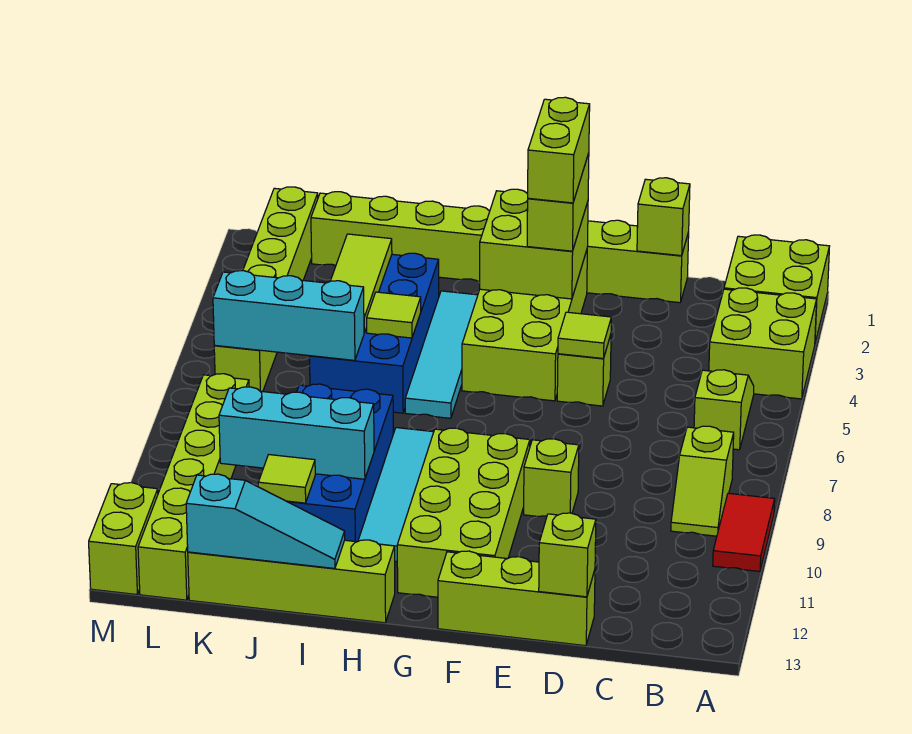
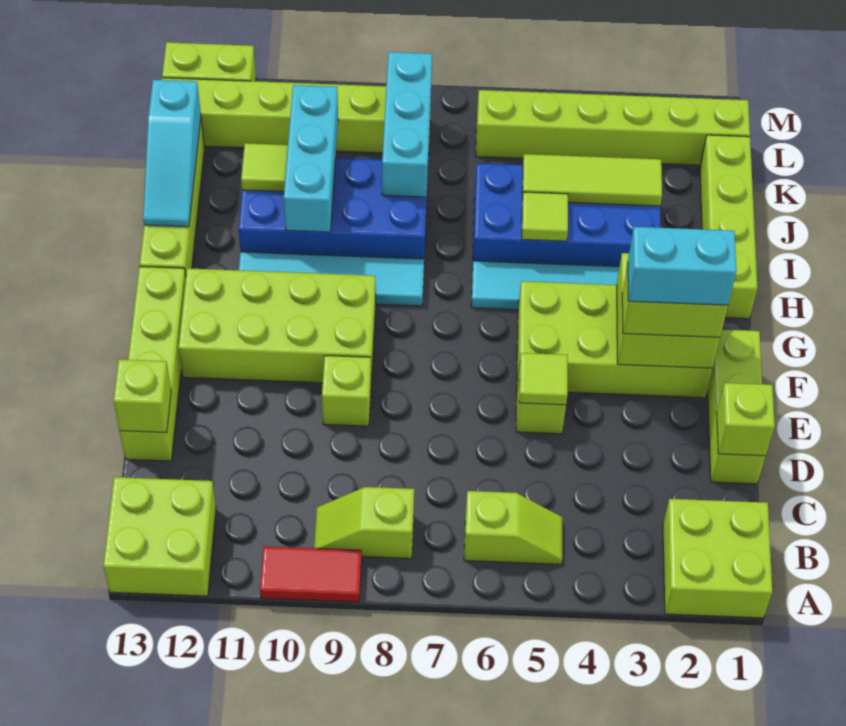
lime 2x2 brick [709,288,817,399] -> lime 2x2 brick moved to [103,477,216,596]
lime 1x3 brick [438,551,595,646] -> lime 1x4 brick [120,267,186,461]
lime 1x2 brick [528,97,590,203] -> cyan 1x2 brick [628,227,736,305]
cyan 1x3 brick [213,271,364,360] -> cyan 1x3 brick moved to [382,52,432,197]

